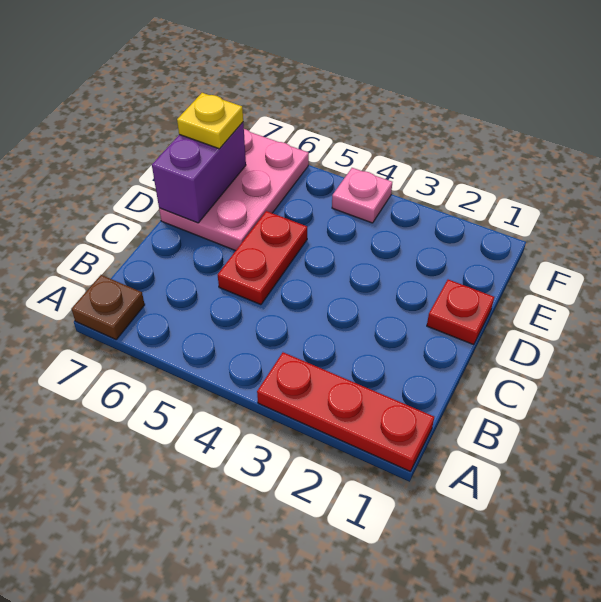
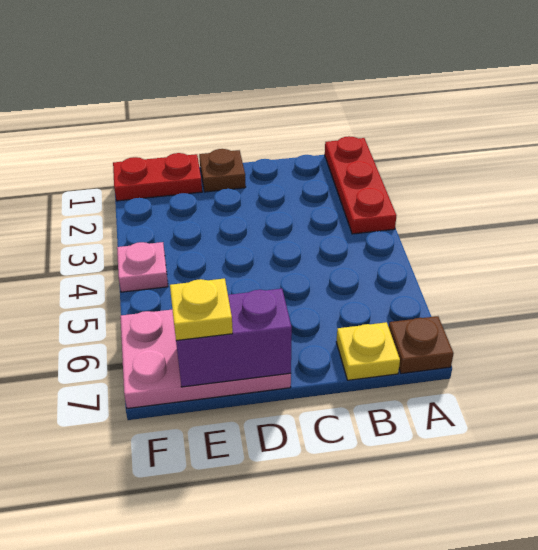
none -> yellow 1x1 plate [336,322,400,380]
red 1x2 plate [218,211,307,305] -> red 1x2 plate moved to [113,153,202,201]
red 1x1 plate [427,280,494,345] -> brown 1x1 plate [199,149,246,192]

